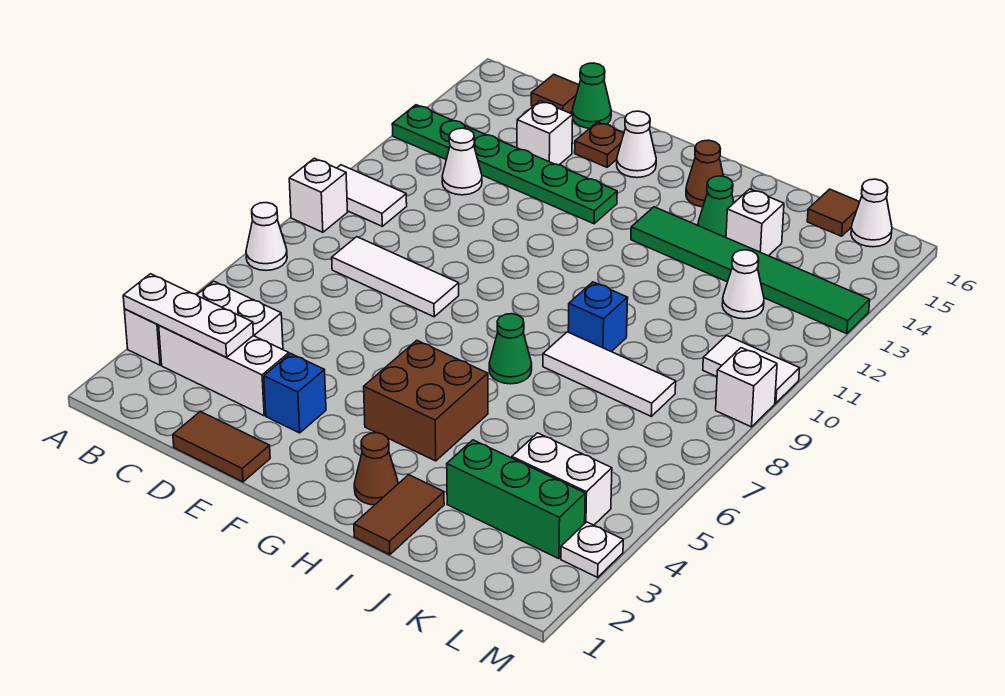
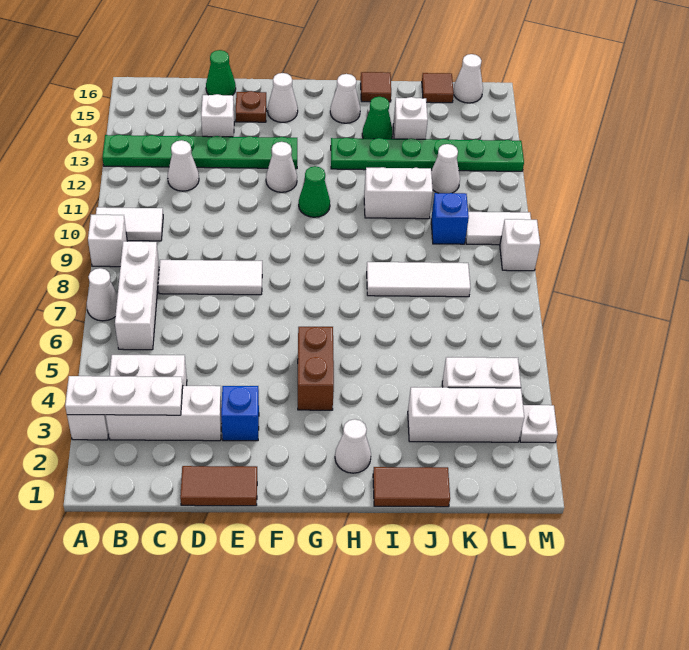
none -> white 1x3 brick [115,241,159,350]
brown 1x1 tile [531,74,579,113] -> brown 1x1 tile moved to [361,72,391,102]
none -> white 1x1 cone [266,142,297,192]
brown 2x2 brick [364,341,488,461] -> brown 1x2 brick [298,327,334,410]
brown 1x1 cone [354,433,398,505] -> white 1x1 cone [335,419,371,473]
green 1x1 cone [489,314,532,384] -> green 1x1 cone moved to [299,166,330,217]
green 1x6 tile [631,207,870,334] -> green 1x6 plate [331,138,524,171]
brown 1x1 cone [686,140,724,207] -> white 1x1 cone [330,74,360,123]
brown 1x2 tile [354,475,444,555] -> brown 1x2 tile turned to [373,467,450,507]
blue 1x1 brick [568,282,628,352] -> blue 1x1 brick moved to [431,193,469,244]
none -> white 1x2 brick [364,167,433,219]
green 1x3 brick [447,440,585,559] -> white 1x3 brick [408,387,524,442]

